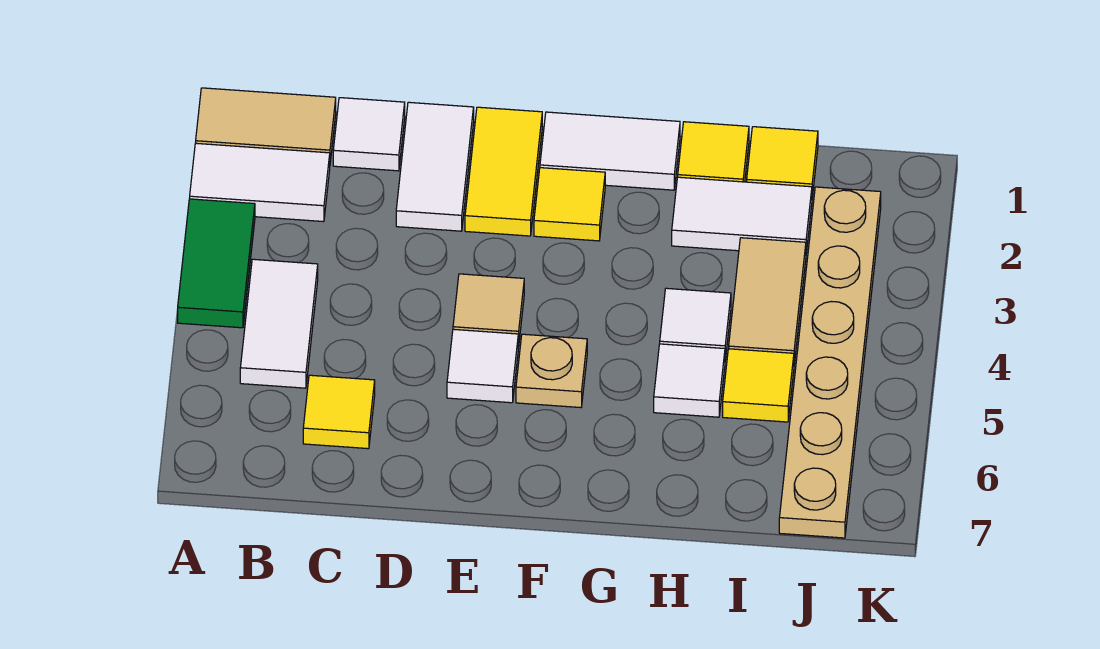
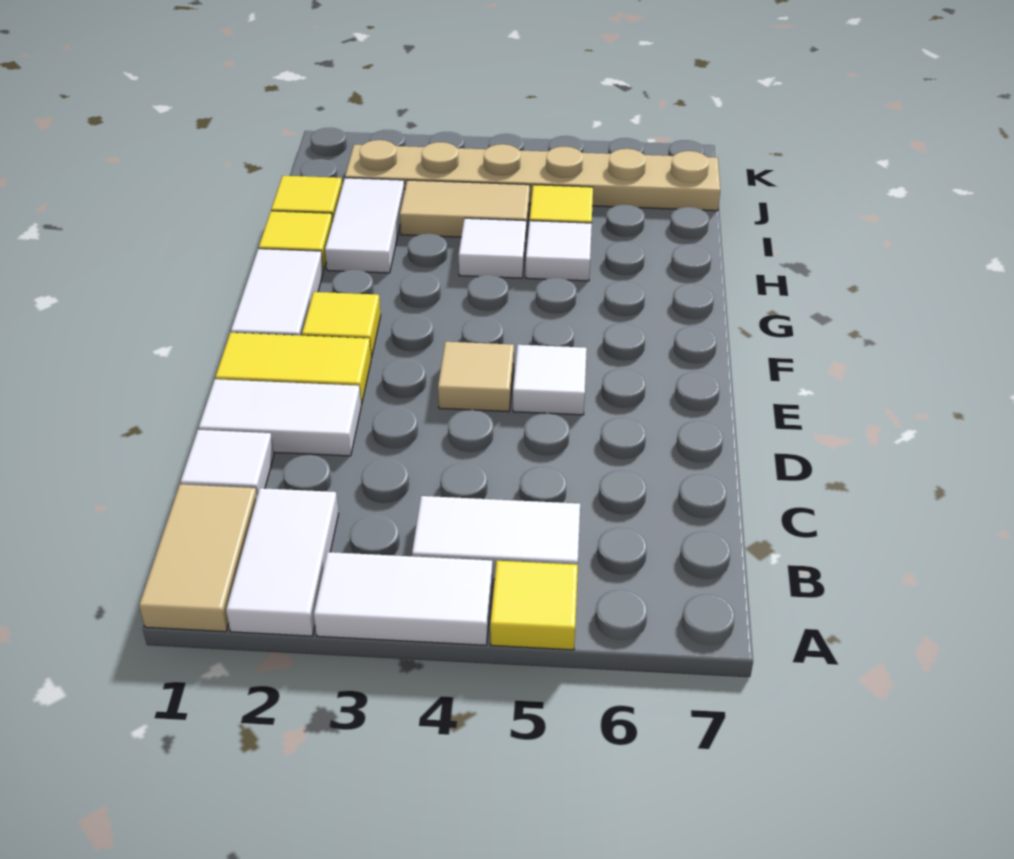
green 1x2 tile [178,199,255,328] -> white 1x2 tile [314,552,493,645]
yellow 1x1 tile [303,375,375,449] -> yellow 1x1 tile moved to [490,561,578,650]
tan 1x1 plate [516,334,587,408] -> none

